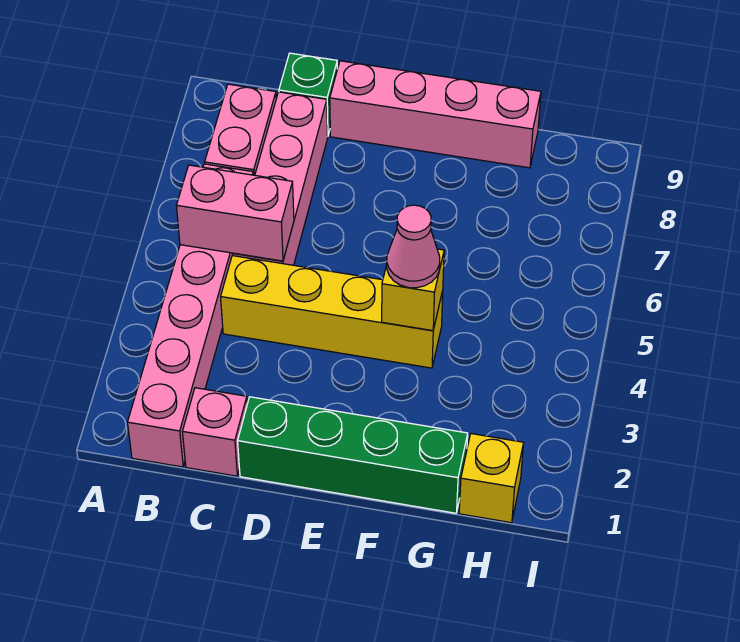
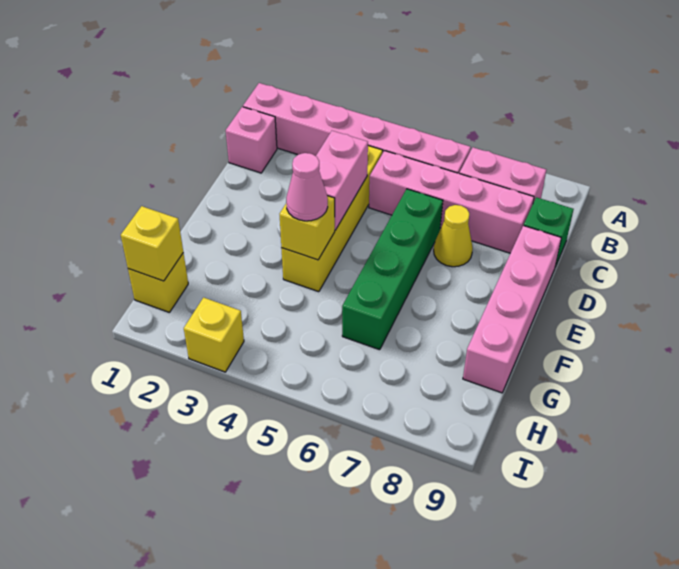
pink 1x2 brick [176,165,294,261] -> pink 1x2 brick moved to [316,131,368,230]
green 1x4 brick [238,397,468,513] -> green 1x4 brick moved to [342,189,443,350]
none -> yellow 1x1 cone [434,205,473,267]
none -> yellow 1x1 brick [121,206,183,281]
none -> yellow 1x1 brick [184,297,244,372]

